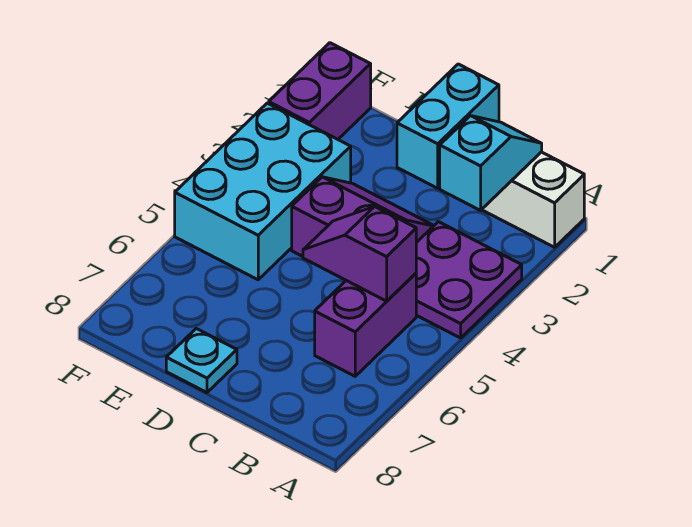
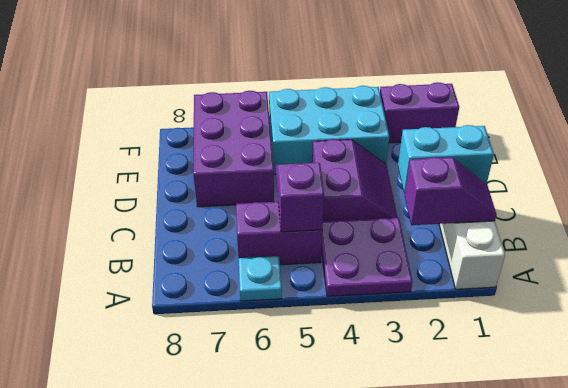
cyan 1x2 slope [440,116,542,210] -> purple 1x2 slope [404,157,497,225]
none -> purple 2x3 brick [193,91,274,207]
cyan 1x1 plate [166,329,237,393] -> cyan 1x1 plate moved to [239,256,282,301]

